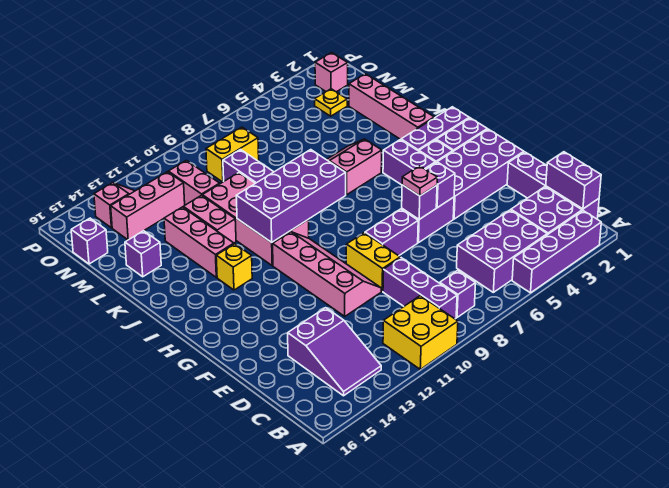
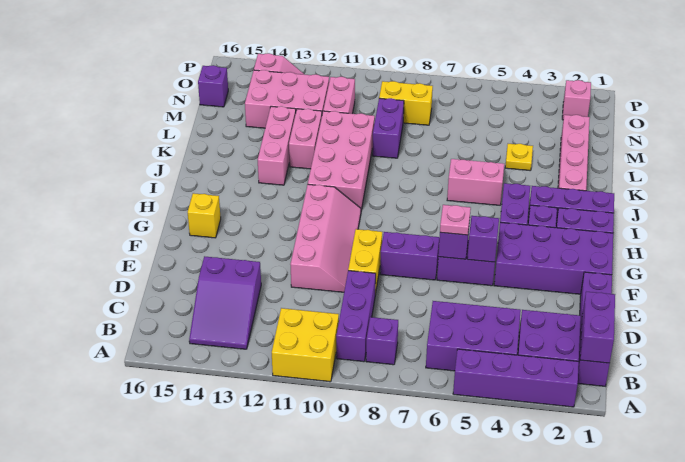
purple 2x4 brick [236,150,346,242] -> none
yellow 1x1 brick [216,244,252,290] -> yellow 1x1 brick moved to [188,193,221,238]
purple 1x1 brick [125,231,161,277] -> none
yellow 1x1 plate [315,89,347,116] -> yellow 1x1 plate moved to [505,144,533,170]
pink 1x3 brick [111,172,185,240] -> pink 2x3 brick [245,70,329,128]

